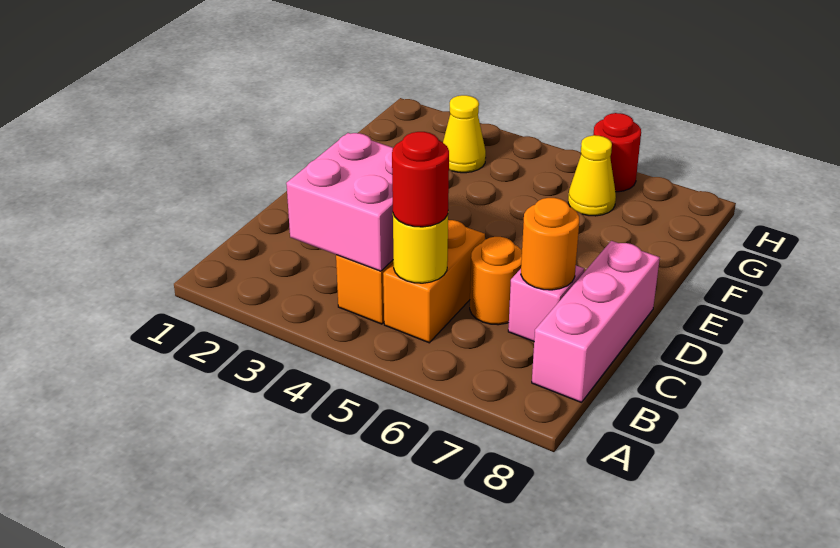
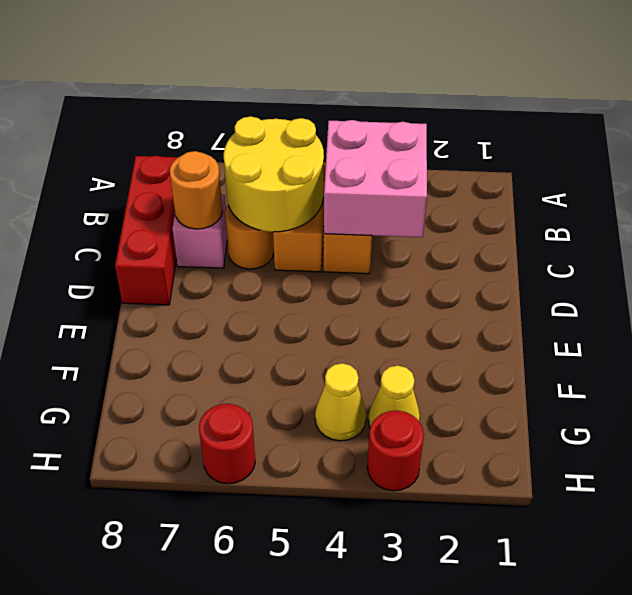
yellow 1x1 round brick [393,214,448,283] -> yellow 2x2 round brick [224,116,324,232]
red 1x1 round brick [392,132,449,227] -> red 1x1 round brick moved to [367,410,424,491]
pink 1x3 brick [532,241,660,402] -> red 1x3 brick [115,156,178,305]
yellow 1x1 cone [568,135,616,216] -> yellow 1x1 cone moved to [315,363,366,441]

